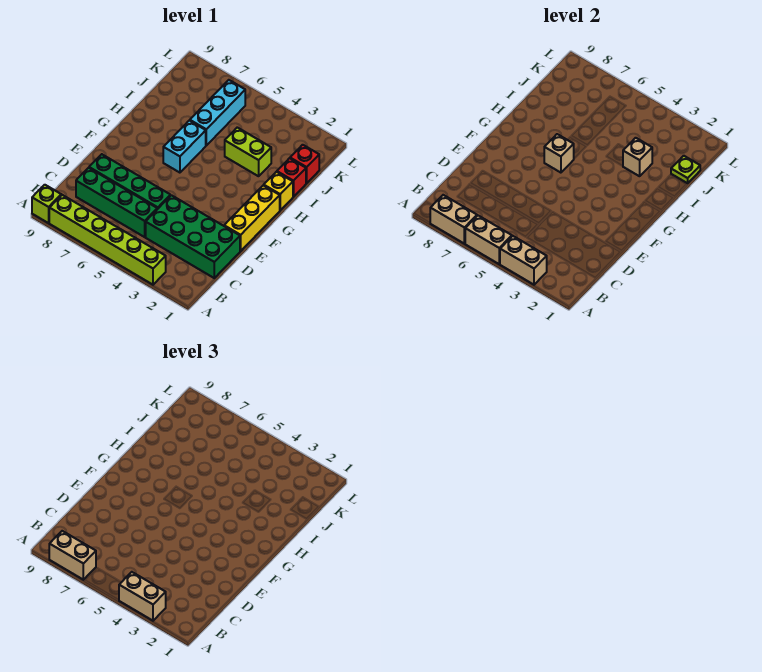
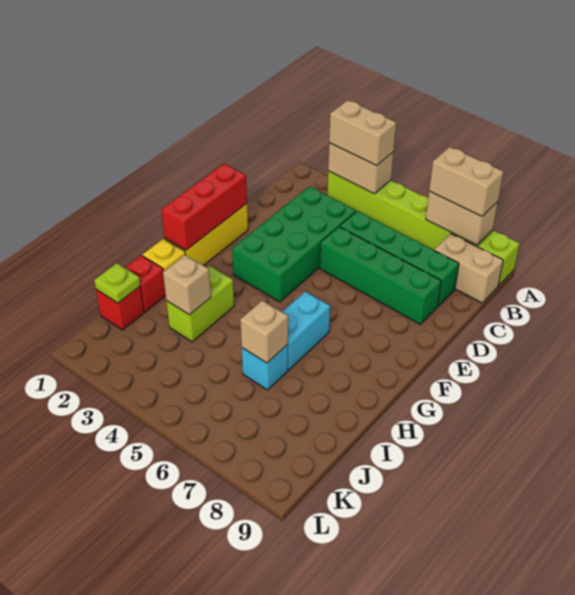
tan 1x2 brick [465,216,512,264] -> tan 1x2 brick moved to [434,234,503,303]
green 2x4 brick [146,195,240,278] -> green 2x4 brick turned to [232,186,356,302]
none -> red 1x3 brick [161,164,247,250]
tan 1x1 brick [544,134,574,173] -> tan 1x1 brick moved to [240,300,288,363]
lime 1x2 brick [225,127,271,176] -> lime 1x2 brick turned to [166,266,234,342]
cyan 1x3 brick [190,80,245,145] -> cyan 1x1 brick [242,345,288,390]

